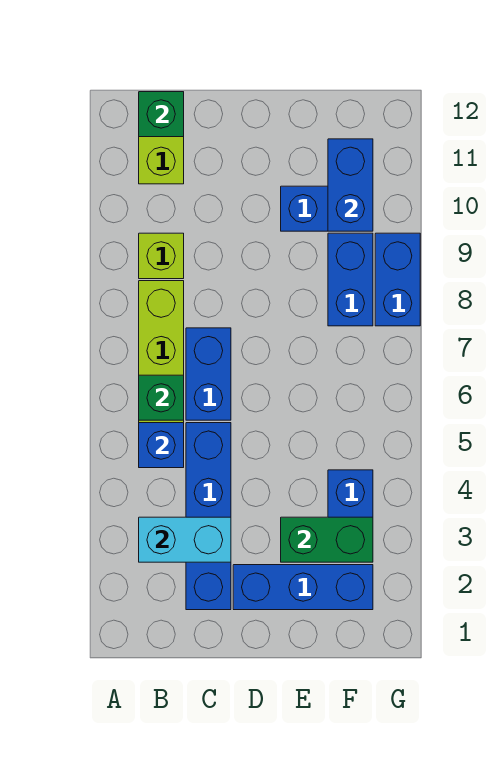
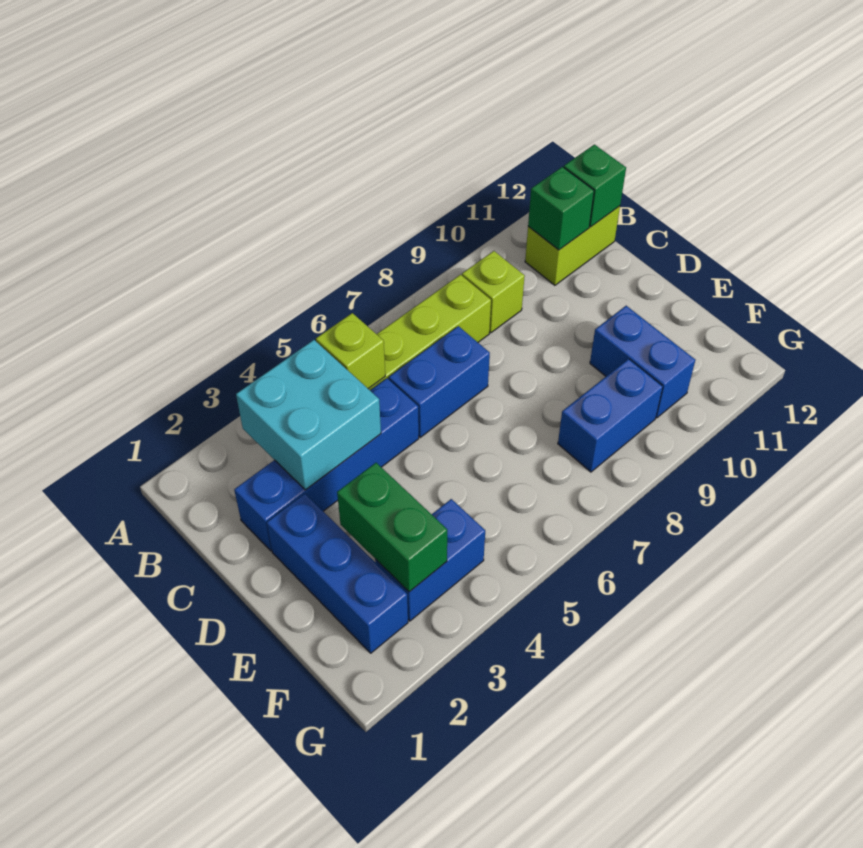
cyan 1x2 brick [139,517,231,562] -> cyan 2x2 brick [236,340,381,490]
blue 1x1 brick [139,423,184,468] -> lime 1x1 brick [316,313,385,389]
green 1x1 brick [139,375,184,420] -> green 1x1 brick moved to [528,167,594,250]
blue 1x2 brick [328,139,373,231] -> none
blue 1x2 brick [375,233,420,326] -> none

